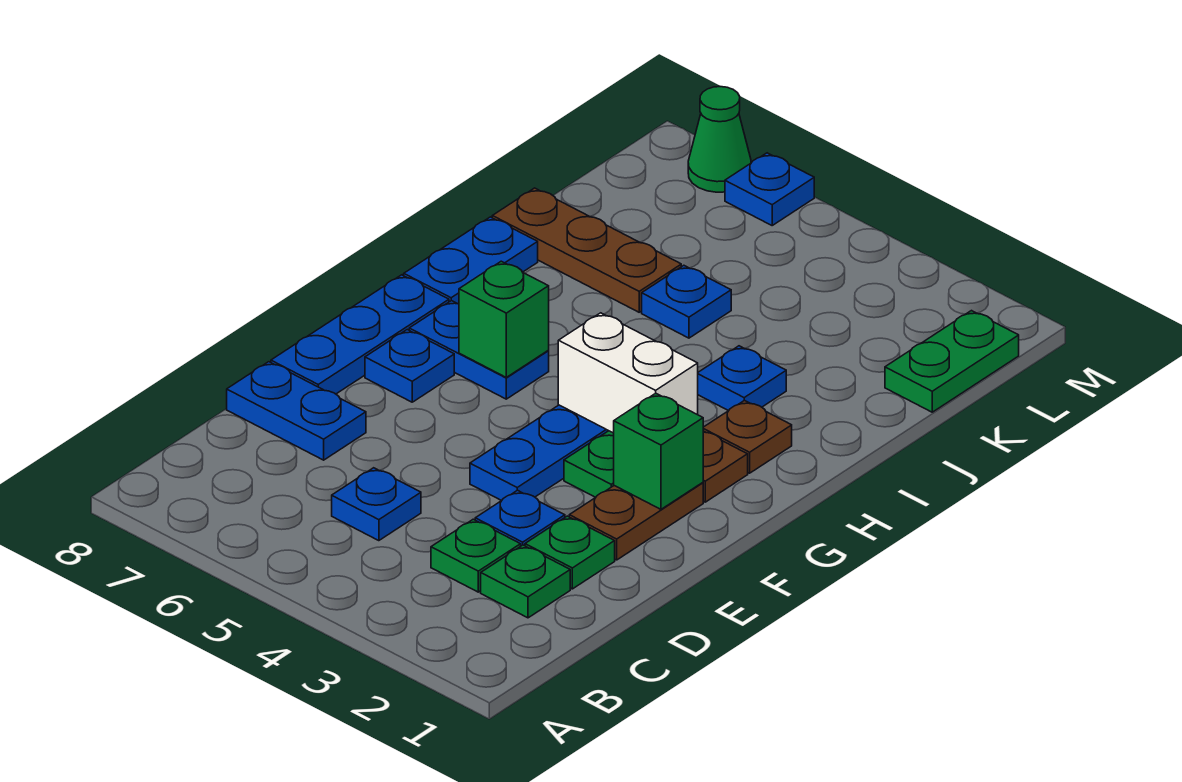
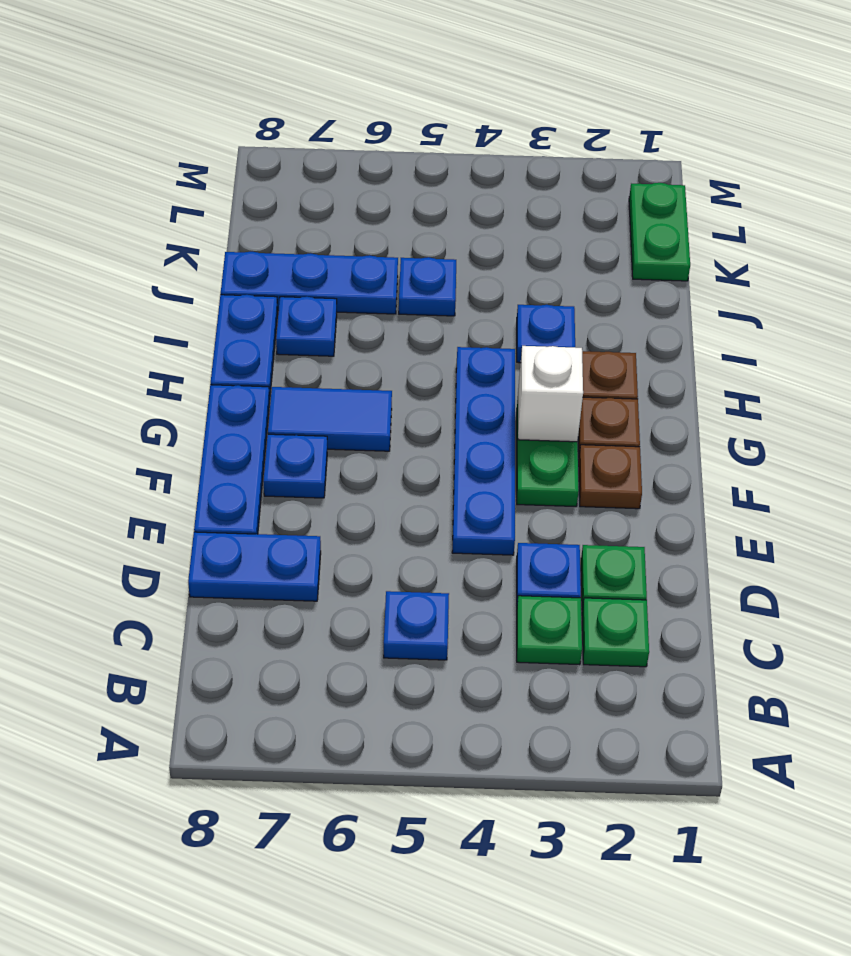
brown 1x2 plate [569,483,703,560] -> brown 1x1 plate [579,445,642,509]
green 1x1 brick [614,393,703,509] -> none
white 1x2 brick [558,313,698,433] -> white 1x1 brick [518,346,583,442]
blue 1x2 plate [409,301,549,399] -> blue 1x2 tile [268,387,392,451]
green 1x1 brick [459,261,549,377] -> none
brown 1x3 plate [492,188,681,312] -> blue 1x3 plate [221,252,398,314]
blue 1x1 plate [725,153,814,225] -> blue 1x1 plate moved to [276,297,337,356]
green 1x1 cone [688,87,751,192] -> none

